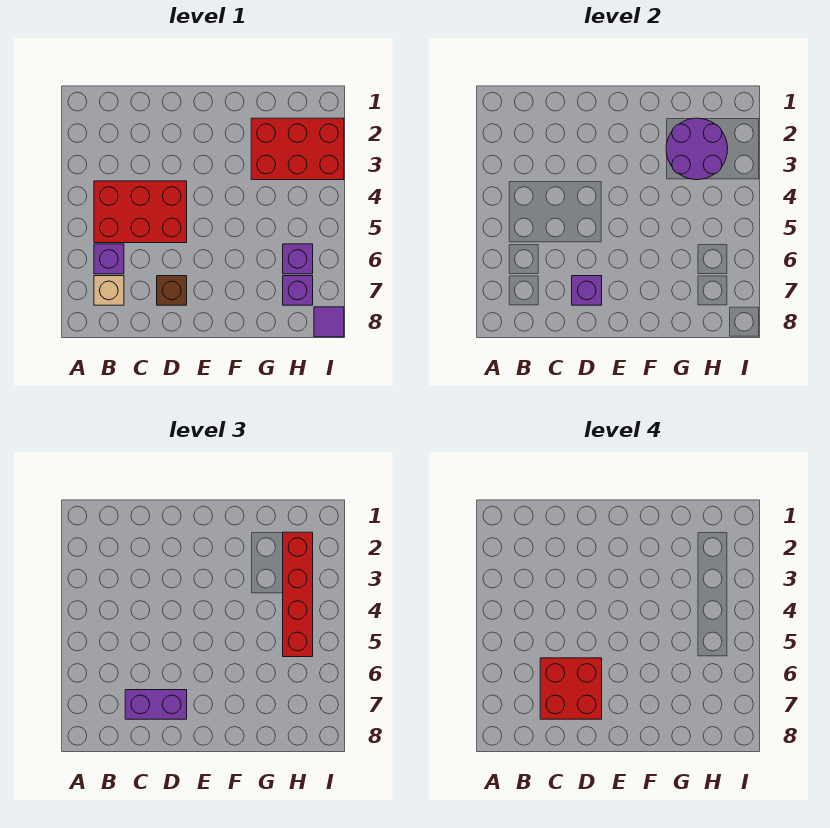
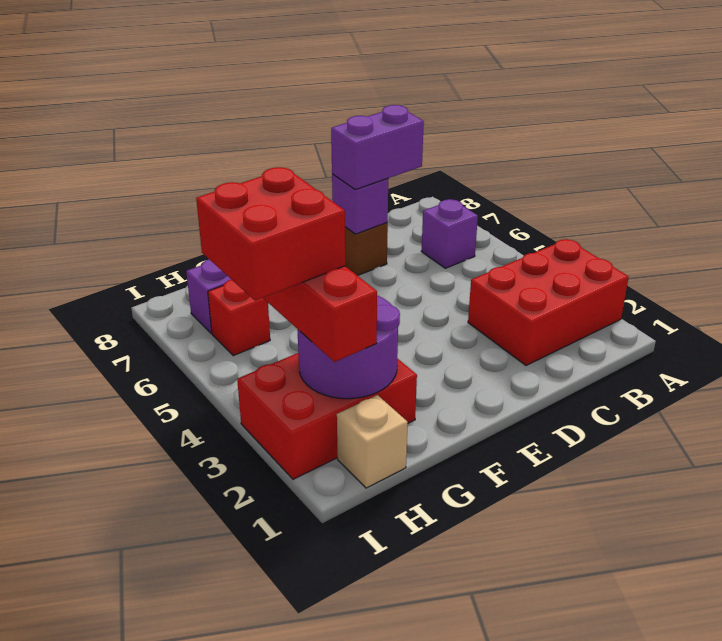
red 2x3 brick [94,181,187,243] -> red 2x3 brick moved to [468,239,629,366]
tan 1x1 brick [94,276,124,305] -> tan 1x1 brick moved to [337,395,408,488]
red 2x2 brick [540,658,602,719] -> red 2x2 brick moved to [196,167,345,301]
purple 1x1 brick [283,244,313,274] -> red 1x1 brick [208,279,270,356]
purple 1x1 tile [314,307,344,337] -> none

